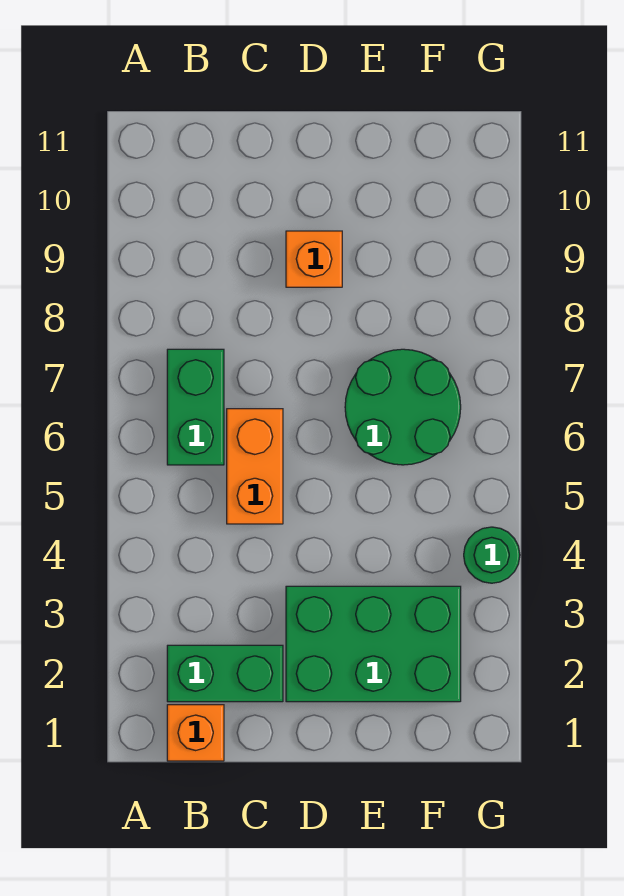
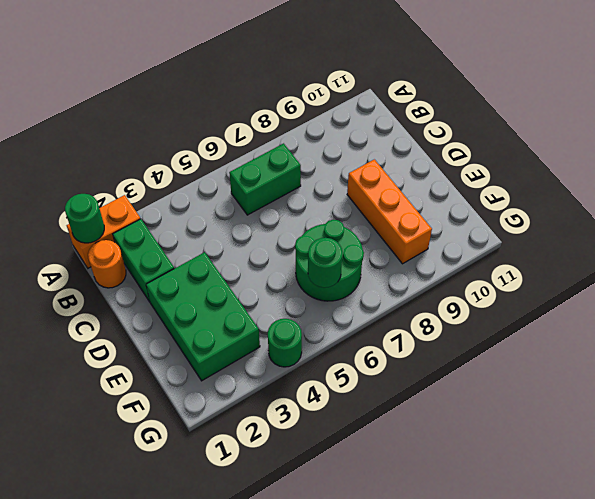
none -> green 1x1 round brick [65,194,104,243]
orange 1x1 brick [167,705,224,761] -> orange 1x1 round brick [88,240,126,288]
orange 1x2 brick [227,409,283,524] -> orange 1x2 brick moved to [67,195,140,268]
orange 1x1 brick [286,231,342,287] -> orange 1x3 brick [347,159,432,264]
none -> green 1x1 round brick [308,238,342,288]

